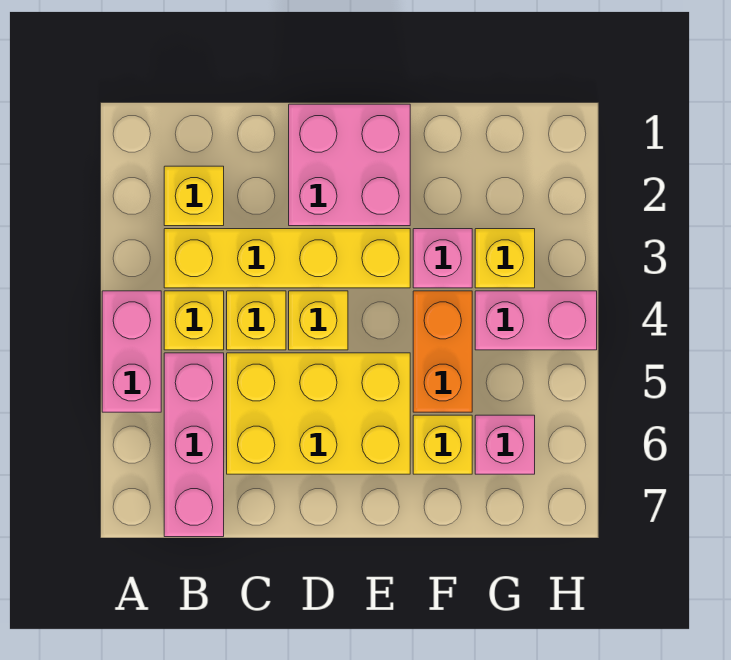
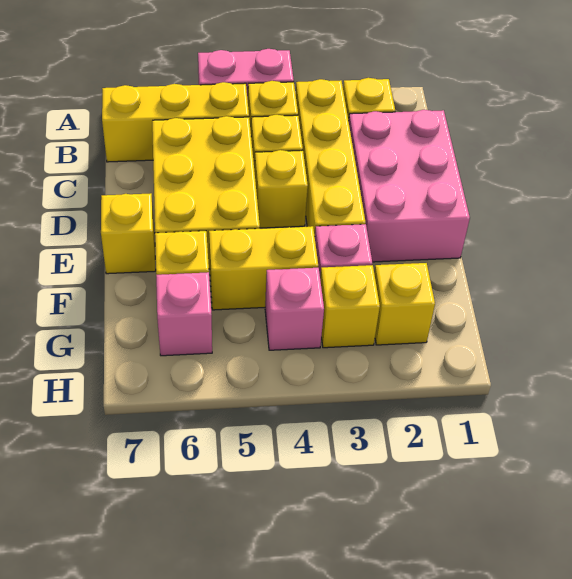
pink 1x3 brick [164,353,224,537] -> yellow 1x3 brick [102,82,249,162]
pink 2x2 brick [289,104,410,226] -> pink 2x3 brick [349,110,470,262]
none -> yellow 1x1 brick [101,193,156,274]
orange 1x2 brick [413,291,472,412] -> yellow 1x2 brick [209,226,318,310]
none -> yellow 1x1 brick [374,263,435,345]
pink 1x2 brick [475,291,597,350] -> pink 1x1 brick [265,268,324,350]

